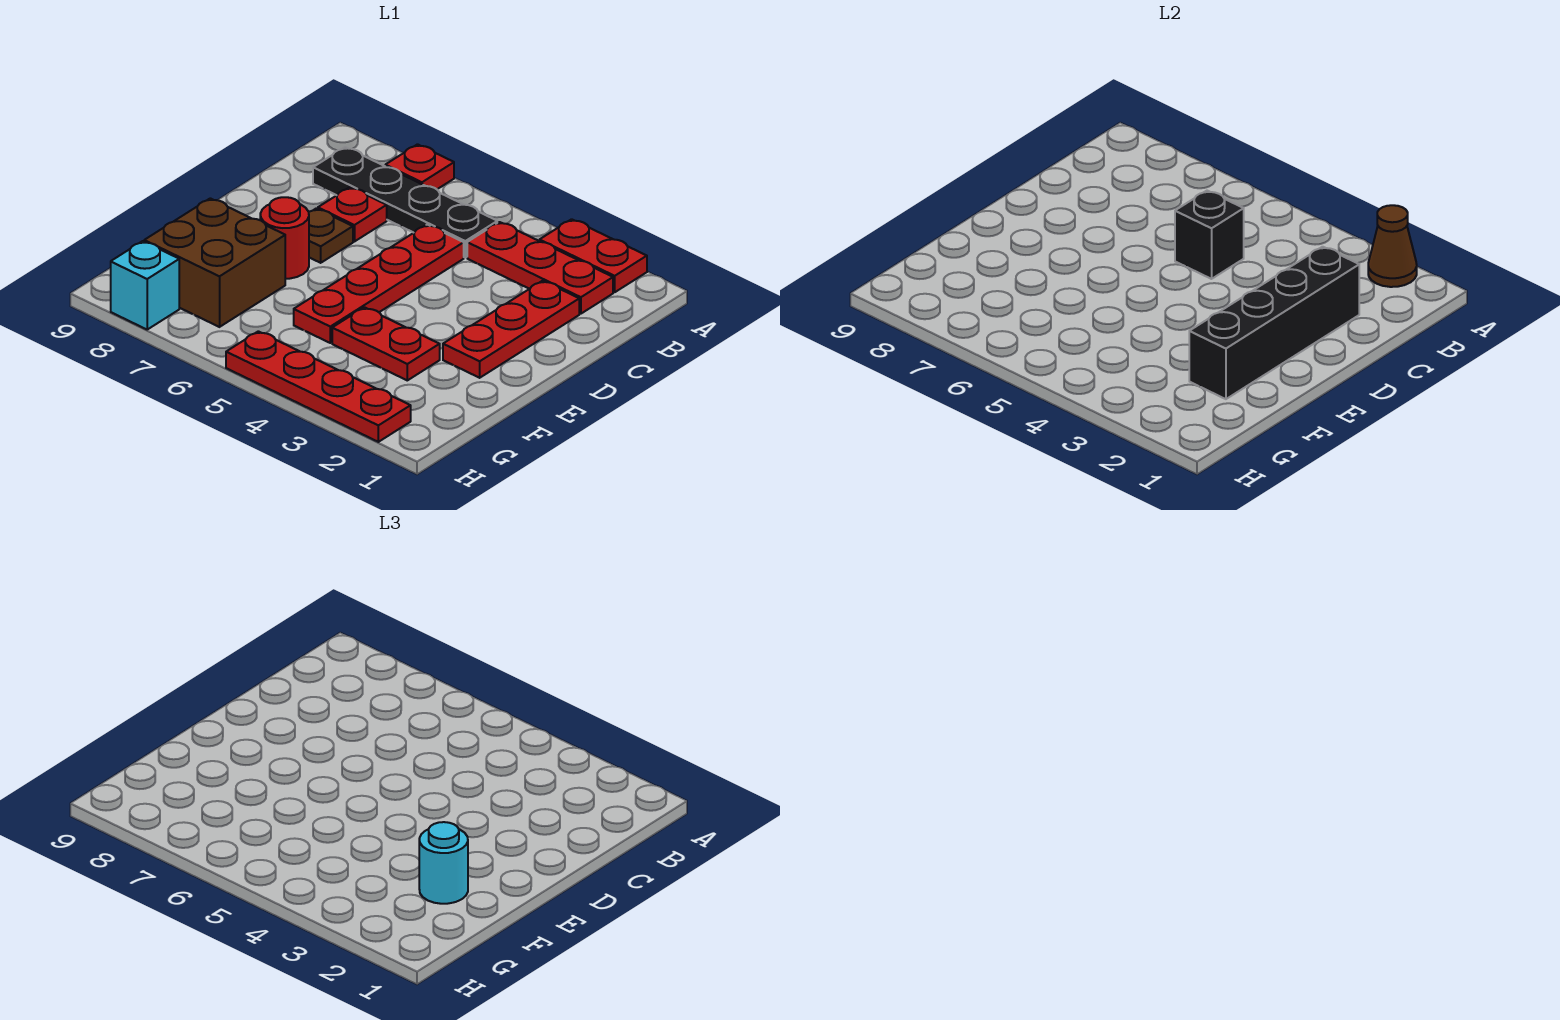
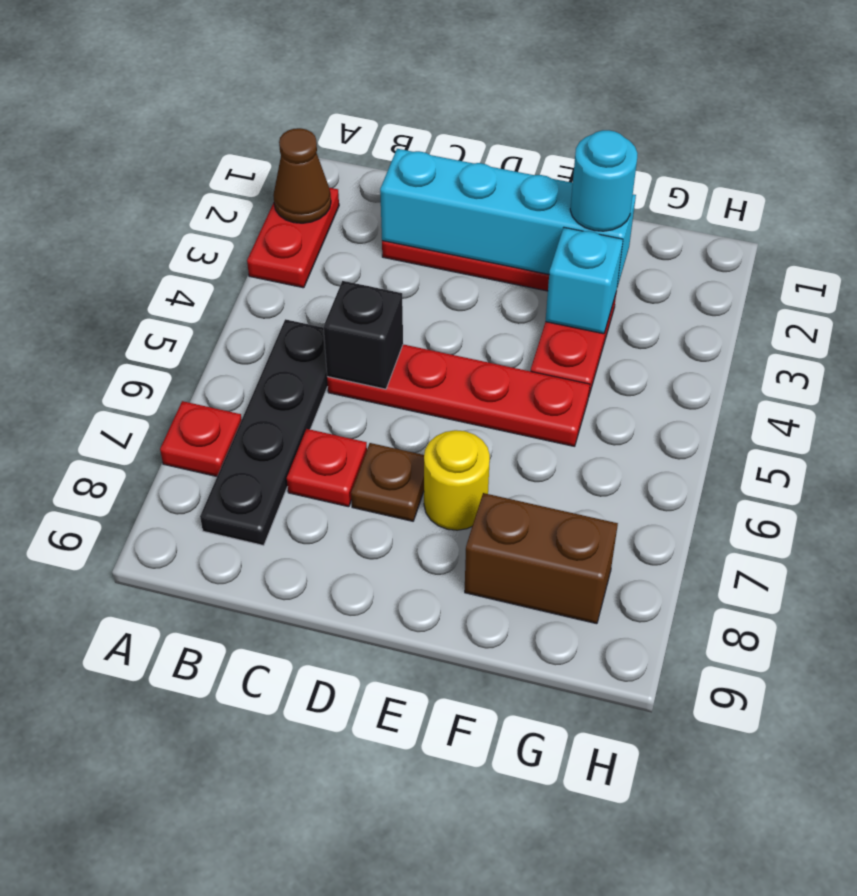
red 1x3 plate [467,222,613,314] -> none
black 1x4 brick [1189,247,1359,399] -> cyan 1x4 brick [380,149,636,287]
red 1x1 round brick [260,197,309,279] -> yellow 1x1 round brick [424,430,490,530]
brown 2x2 brick [144,198,285,327] -> brown 1x2 brick [465,493,618,624]
red 1x4 plate [226,331,411,442] -> none
cyan 1x1 brick [111,241,179,329] -> cyan 1x1 brick moved to [546,227,623,334]

